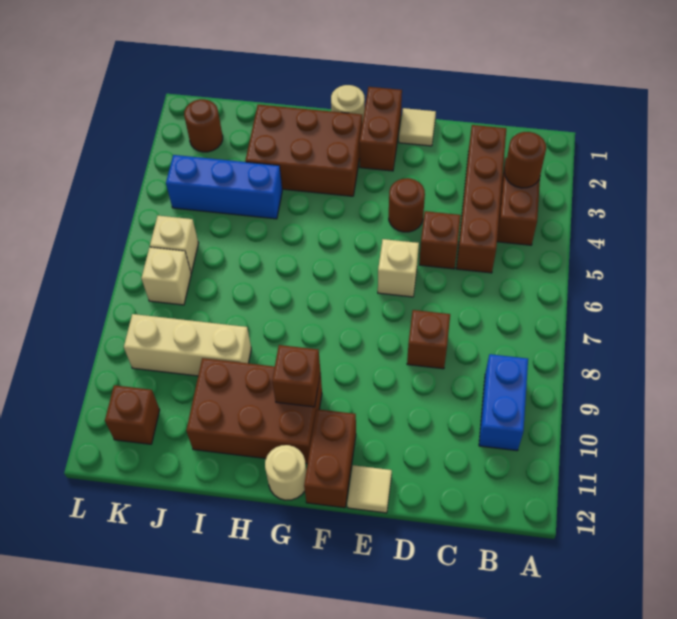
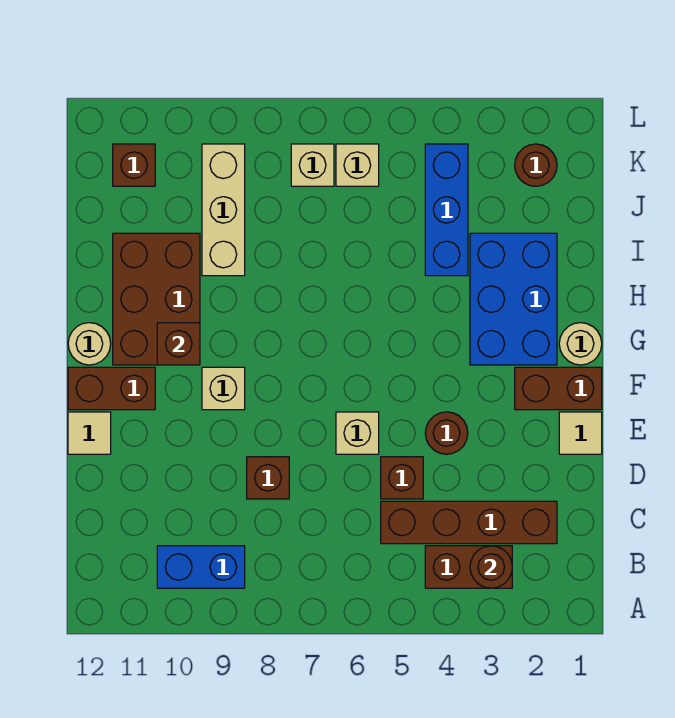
none -> tan 1x1 brick [202,367,245,410]
brown 2x3 brick [245,105,362,196] -> blue 2x3 brick [470,233,557,365]

